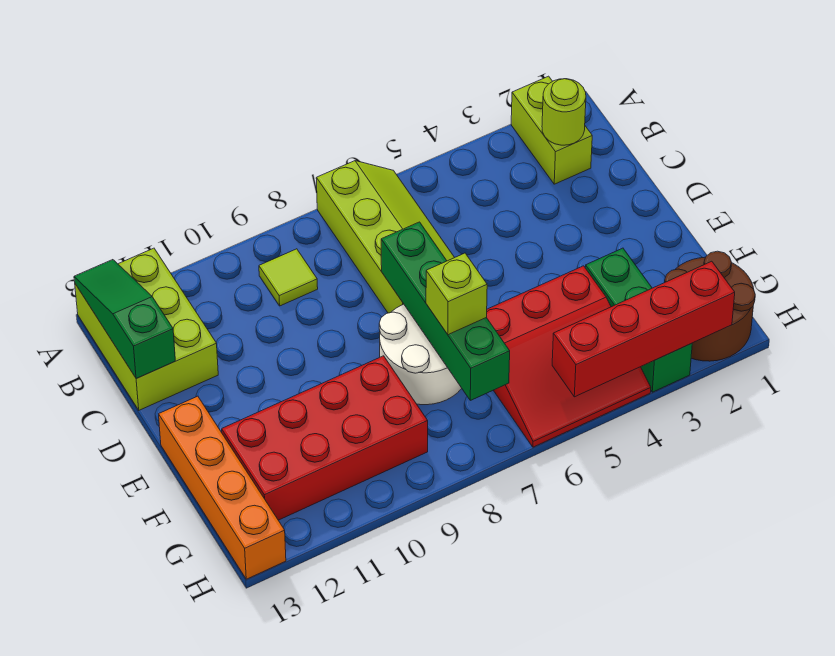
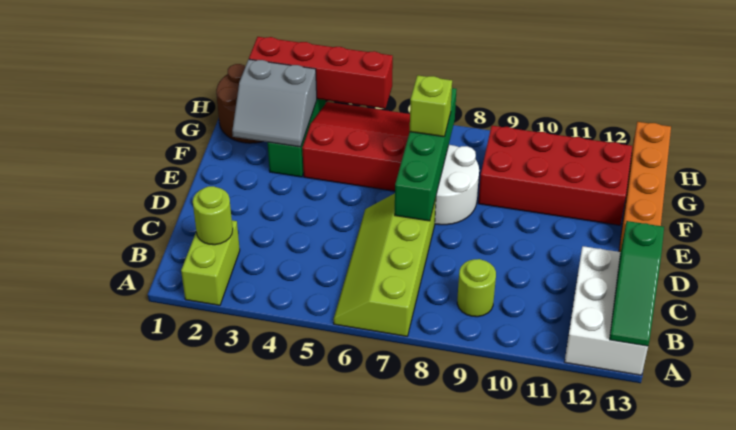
lime 2x3 brick [75,248,218,410] -> white 2x3 brick [565,246,648,375]
lime 1x1 tile [259,249,318,306] -> lime 1x1 round brick [457,259,496,317]
none -> grey 2x2 slope [232,59,317,147]

